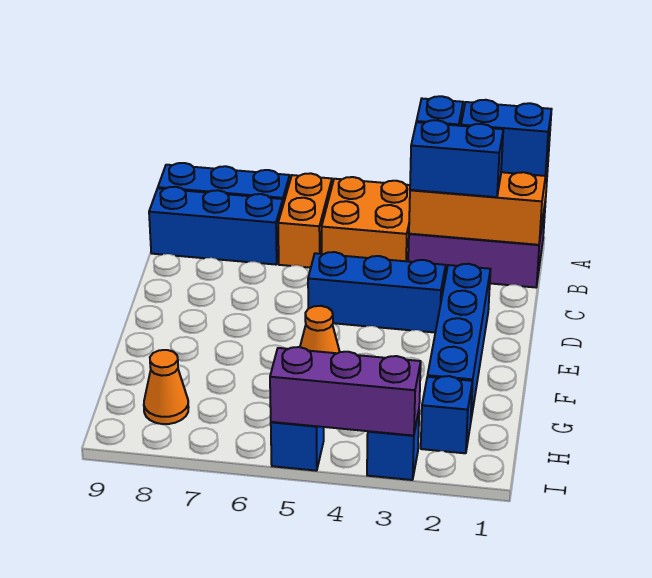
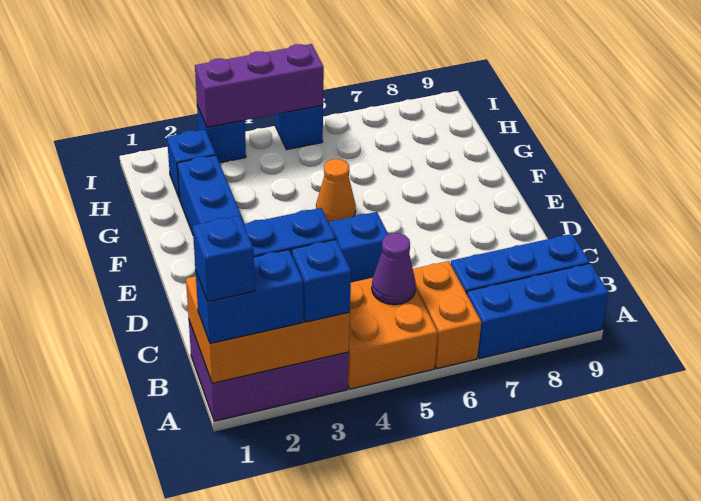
none -> blue 1x1 brick [193,216,255,302]
none -> purple 1x1 cone [372,233,416,305]
orange 1x1 cone [144,350,189,424] -> none

